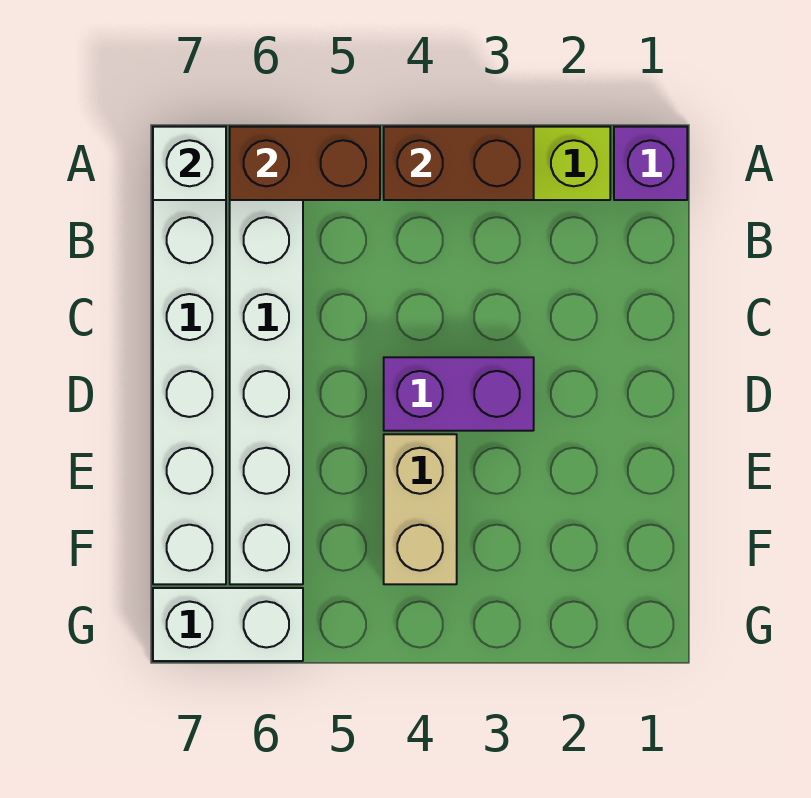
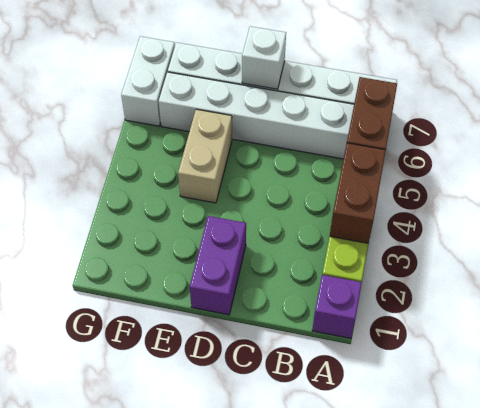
white 1x1 brick [153,127,226,200] -> white 1x1 brick moved to [242,26,286,89]
purple 1x2 brick [384,357,534,431] -> purple 1x2 brick moved to [190,216,246,315]
tan 1x2 brick [384,434,457,584] -> tan 1x2 brick turned to [178,109,232,203]

